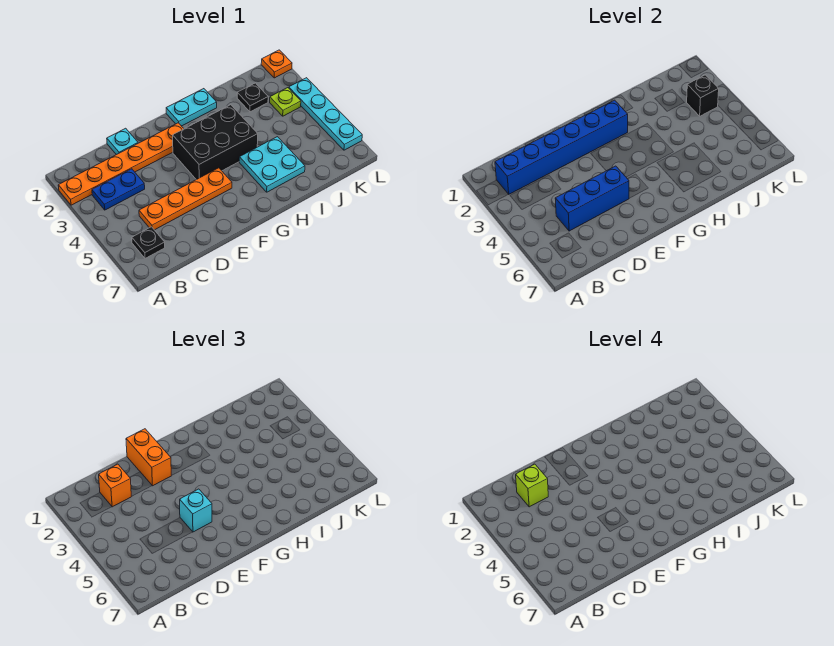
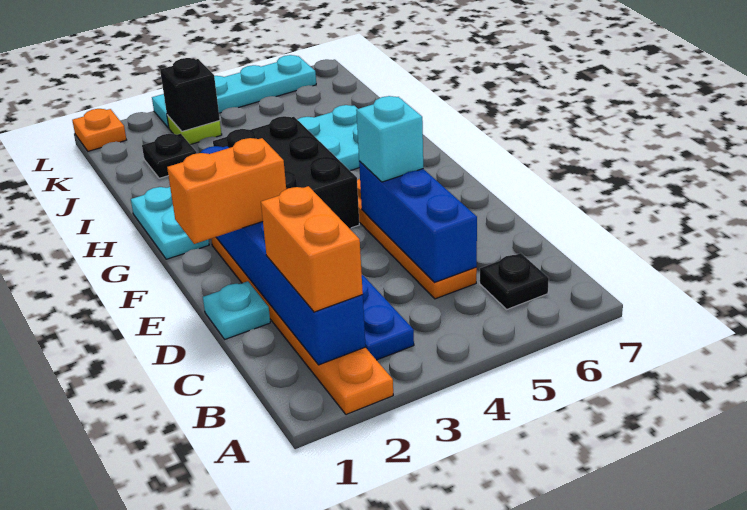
orange 1x1 brick [99,464,131,507] -> orange 1x2 brick [261,186,363,312]
lime 1x1 brick [516,464,548,507] -> none

